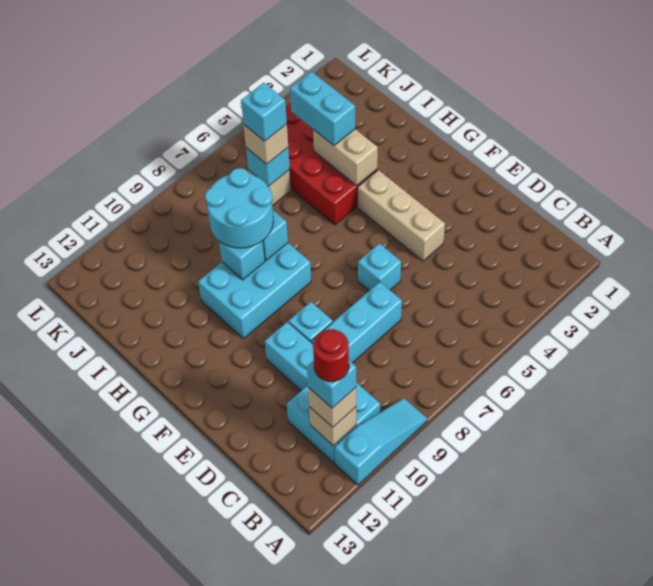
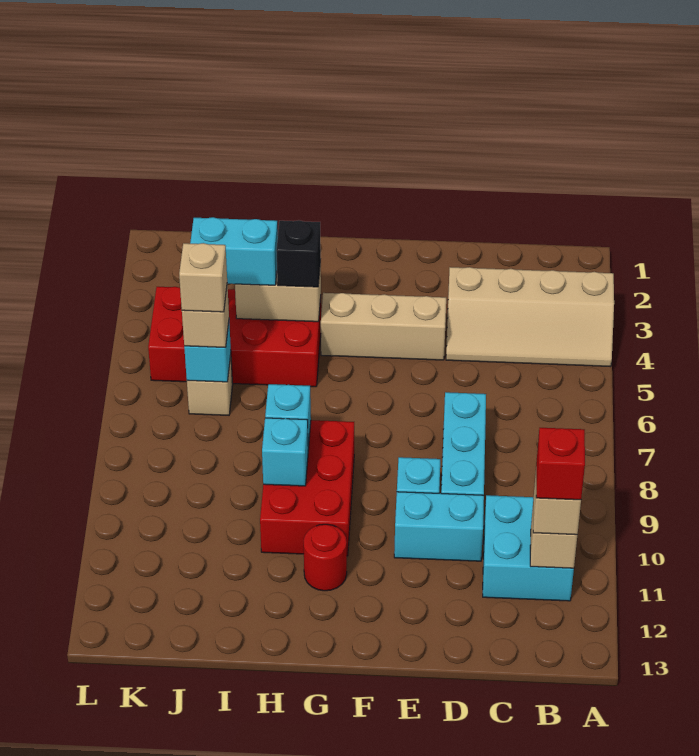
none -> tan 2x4 slope [446,267,614,367]
cyan 1x3 slope [334,398,427,485] -> none
cyan 1x1 brick [307,360,356,408] -> red 1x1 brick [536,428,585,500]
red 1x1 round brick [313,329,349,382] -> red 1x1 round brick moved to [304,524,347,591]
cyan 1x1 brick [358,243,401,291] -> none
cyan 2x3 brick [198,243,311,339] -> red 2x3 brick [260,420,354,556]
none -> black 1x1 brick [276,220,321,287]
cyan 2x2 round brick [205,168,273,248] -> none
cyan 1x1 brick [241,83,287,141] -> tan 1x1 brick [179,243,227,312]

